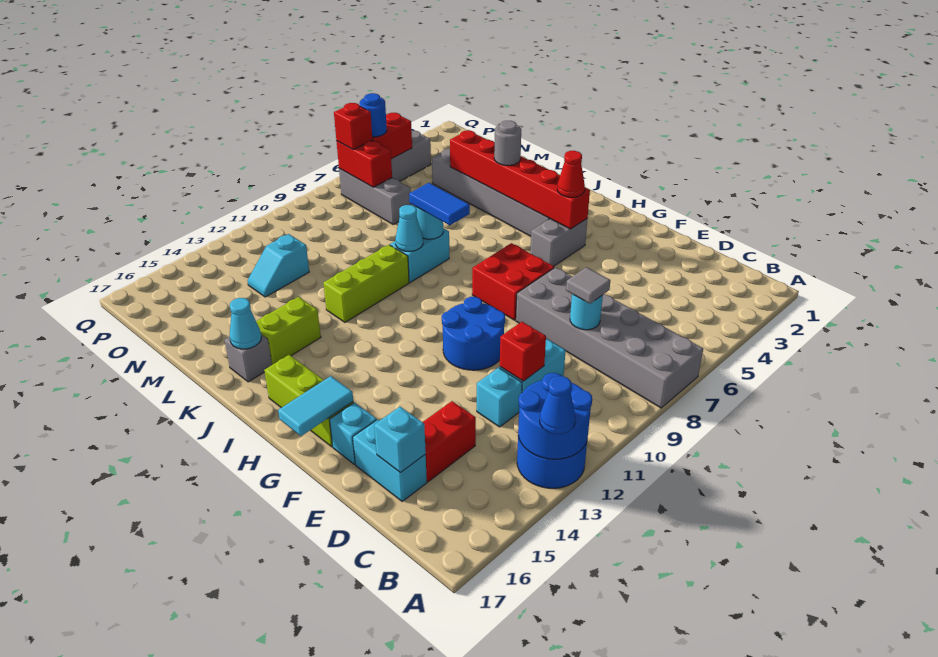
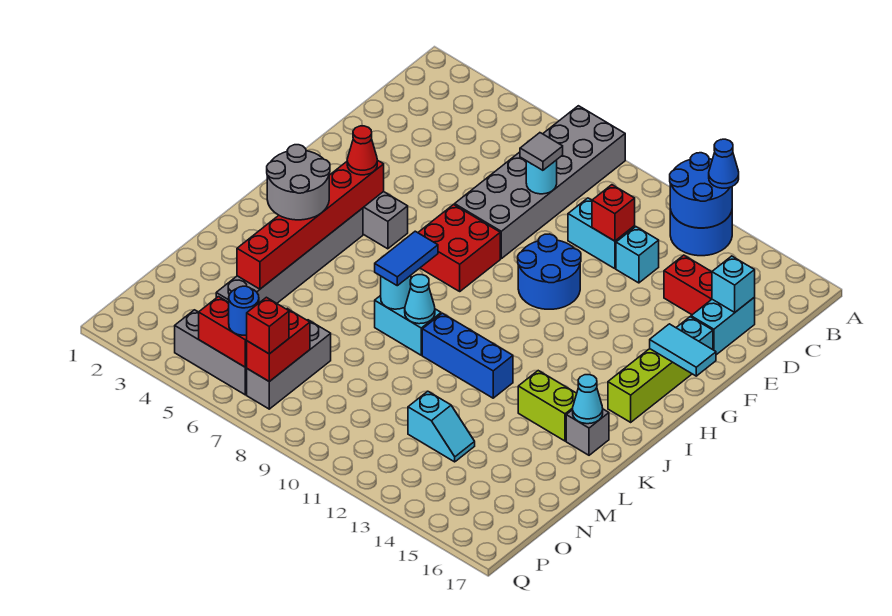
grey 1x1 round brick [494,121,521,165] -> grey 2x2 round brick [267,145,330,220]
lime 1x3 brick [323,245,409,322] -> blue 1x3 brick [422,313,513,398]

